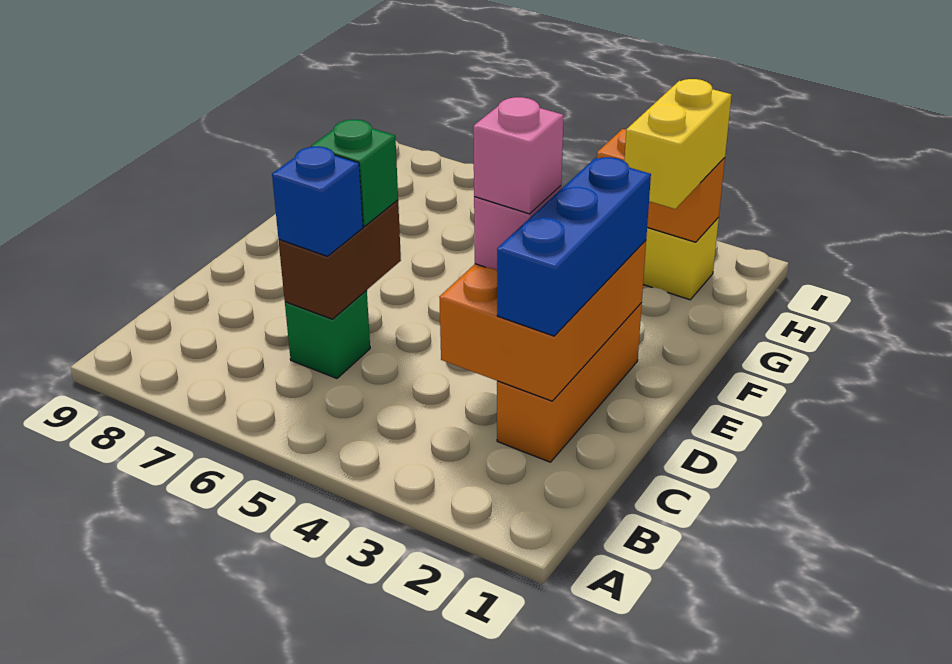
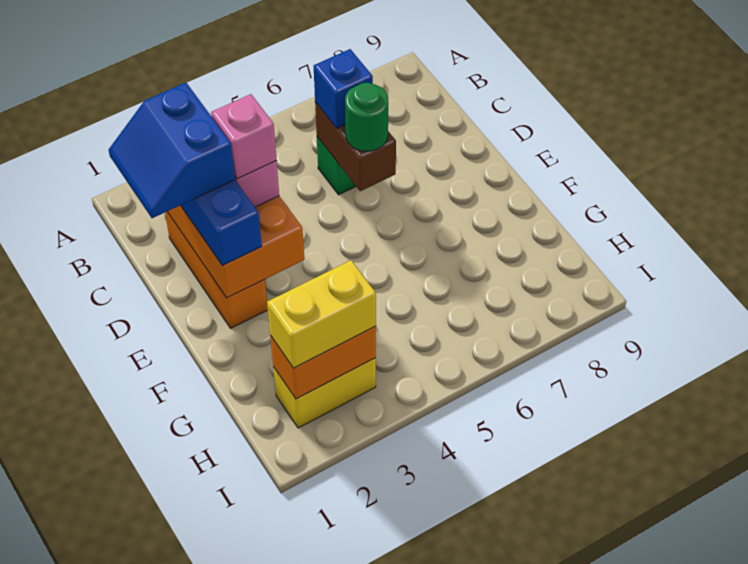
none -> blue 2x2 slope [108,83,235,218]
green 1x1 brick [311,119,398,226] -> green 1x1 round brick [345,83,388,151]
yellow 1x2 brick [624,79,732,209] -> yellow 1x2 brick turned to [267,260,376,368]

